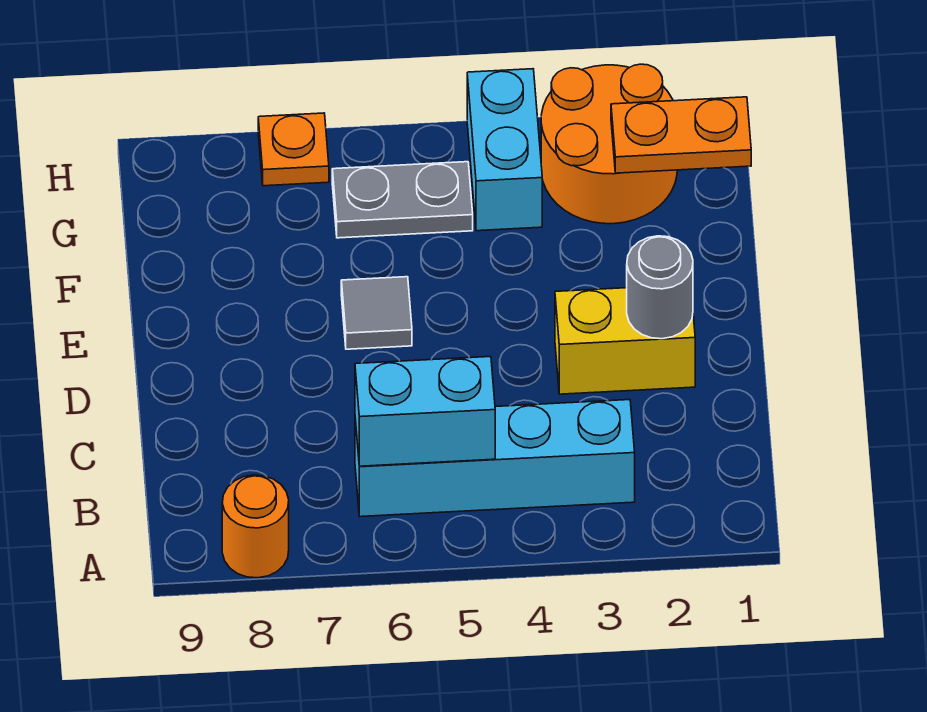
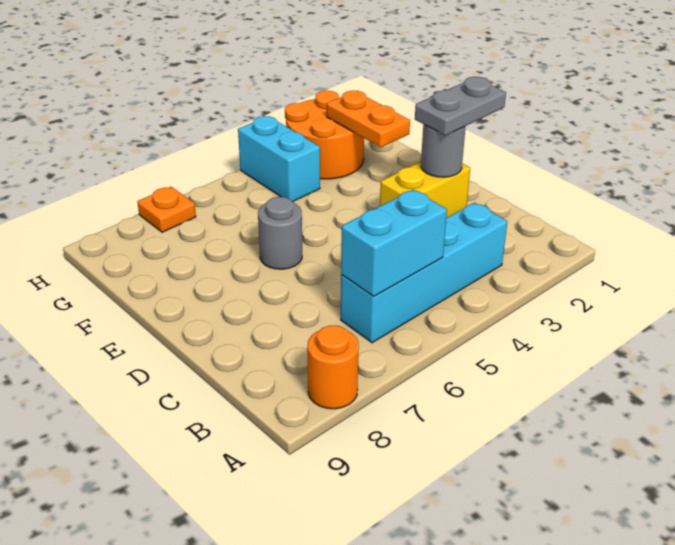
grey 1x1 tile [341,277,412,349] -> grey 1x1 round brick [258,197,302,269]
orange 1x2 plate [611,97,751,173] -> orange 1x2 plate turned to [327,91,410,147]
grey 1x2 plate [332,162,473,238] -> grey 1x2 plate moved to [415,77,506,136]

